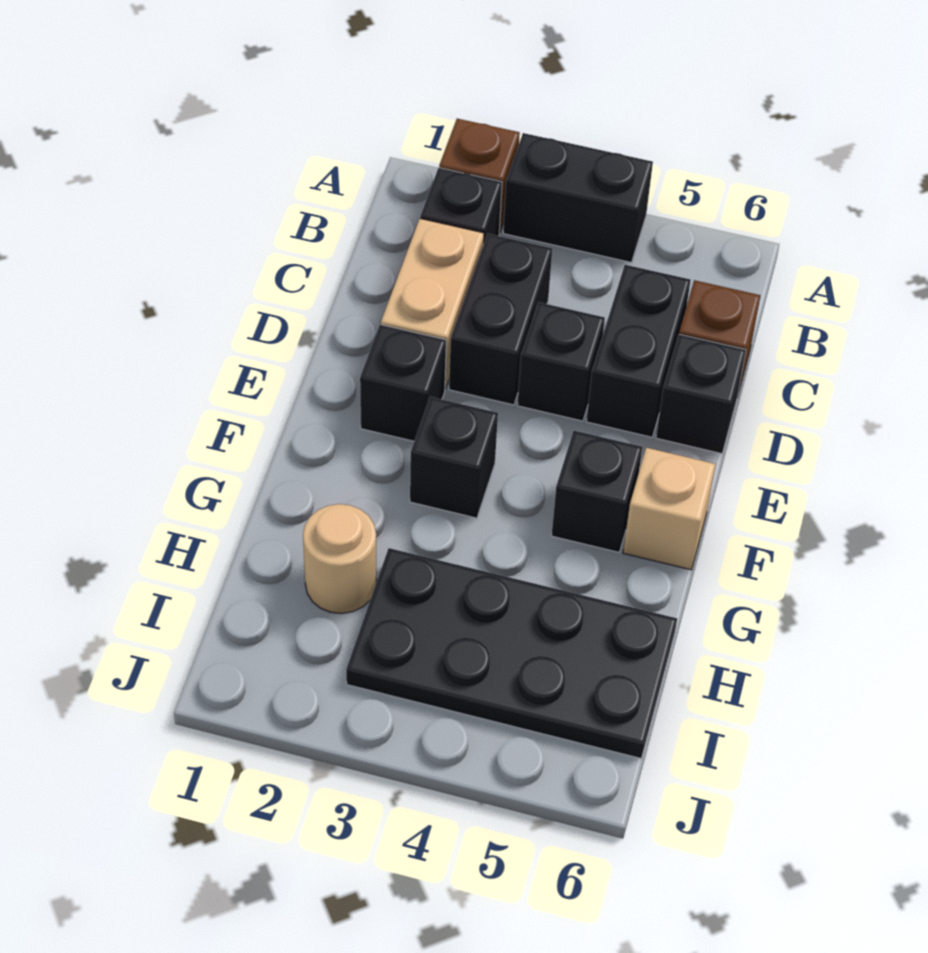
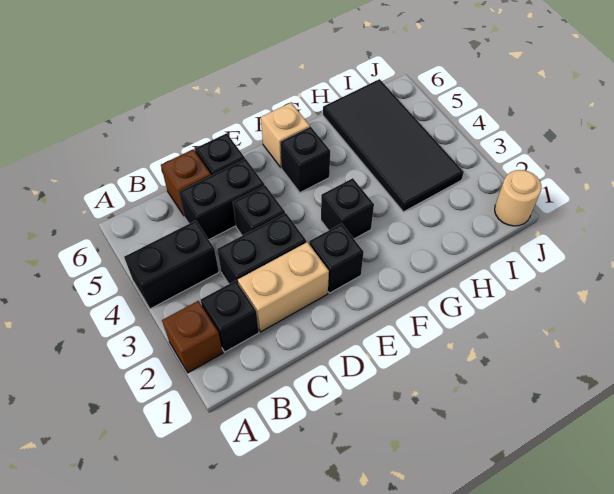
black 1x2 brick [503,133,653,262] -> black 1x2 brick turned to [124,221,219,309]
tan 1x1 round brick [303,504,377,614] -> tan 1x1 round brick moved to [495,170,541,226]
black 2x4 plate [346,548,677,758] -> black 2x4 tile [323,79,464,212]

